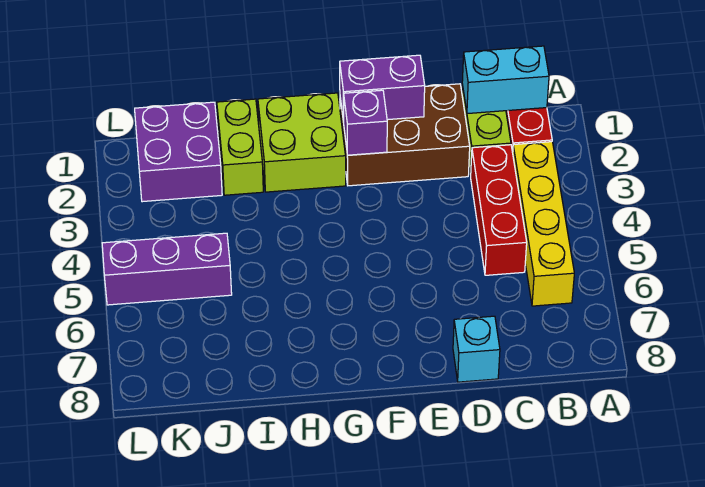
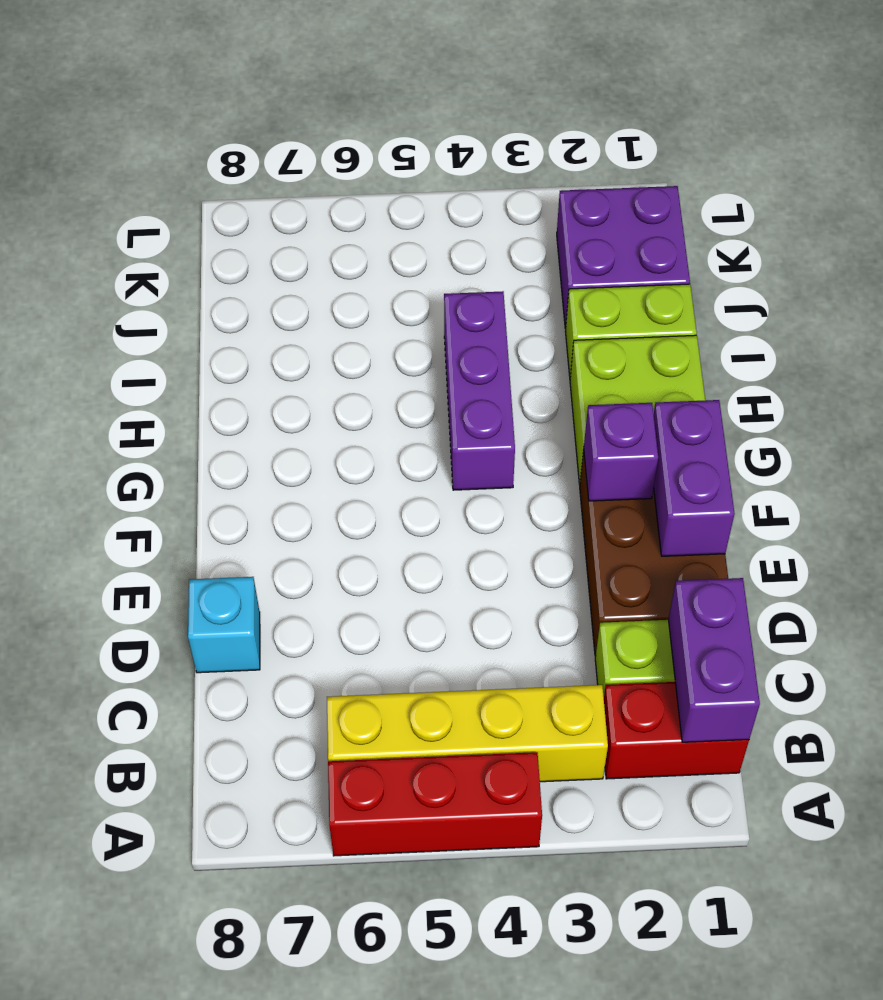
cyan 1x2 brick [462,46,549,114] -> purple 1x2 brick [668,578,760,742]
red 1x3 brick [471,145,527,275] -> red 1x3 brick moved to [328,752,542,856]
purple 1x3 brick [102,233,232,305] -> purple 1x3 brick moved to [444,291,515,490]

